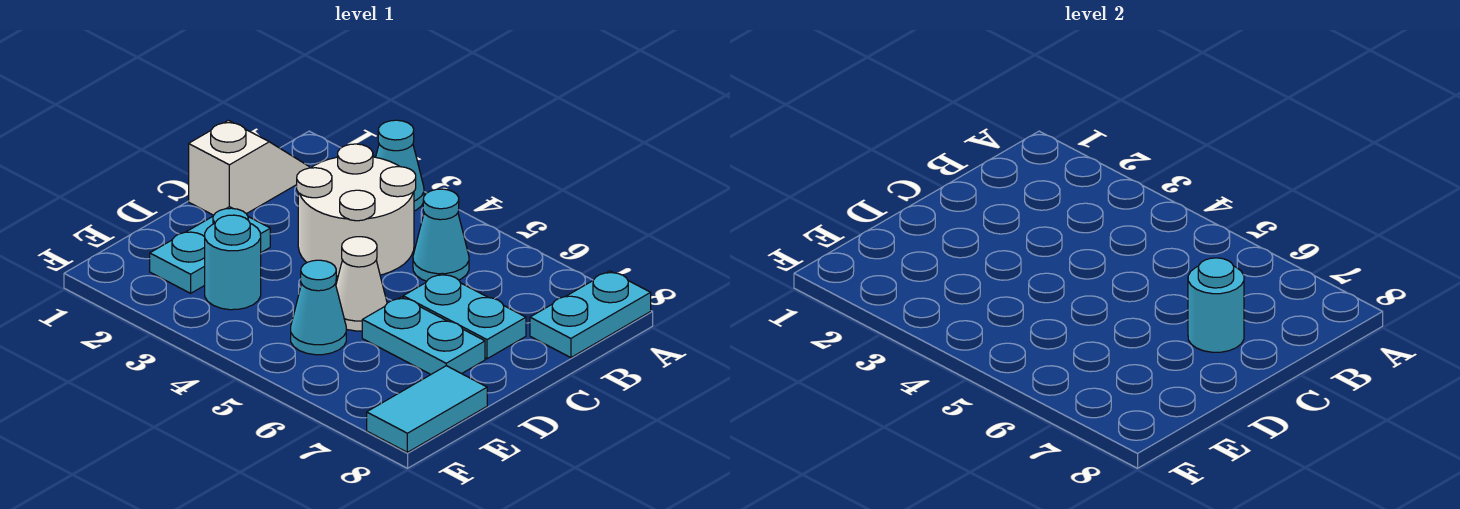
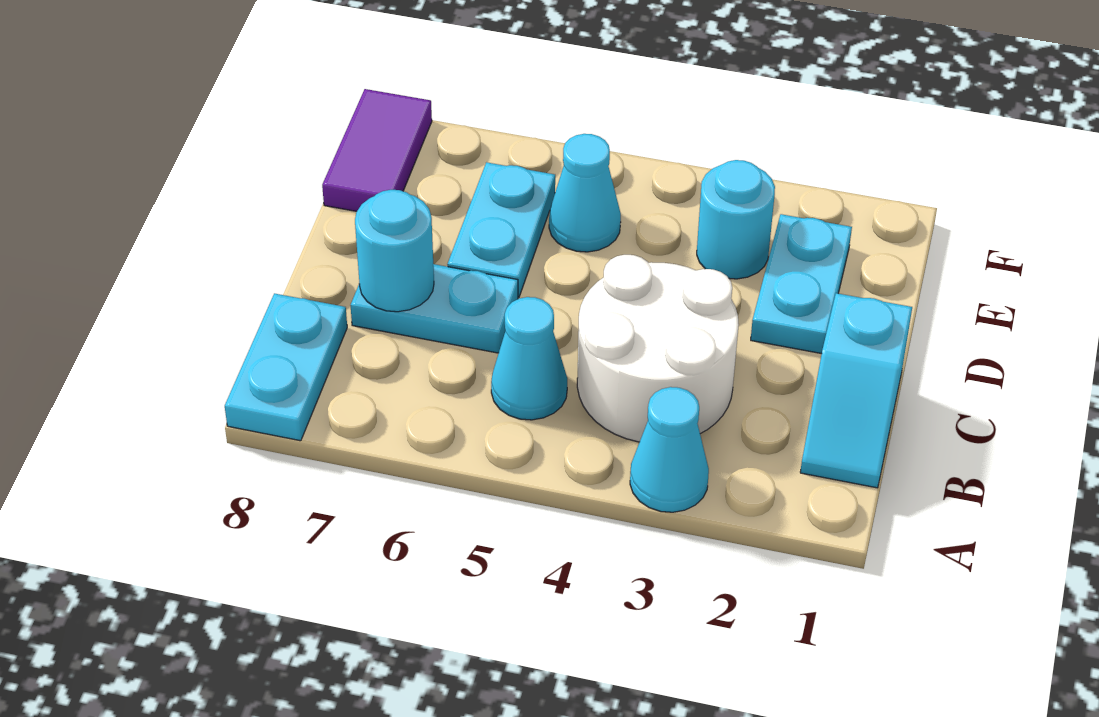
white 1x2 slope [189,120,309,215] -> cyan 1x2 slope [800,293,912,488]
white 1x1 cone [336,237,387,331] -> none
cyan 1x2 plate [362,297,485,374] -> cyan 1x2 plate turned to [447,162,555,298]
cyan 1x2 tile [367,366,487,452] -> purple 1x2 tile [322,89,432,211]

